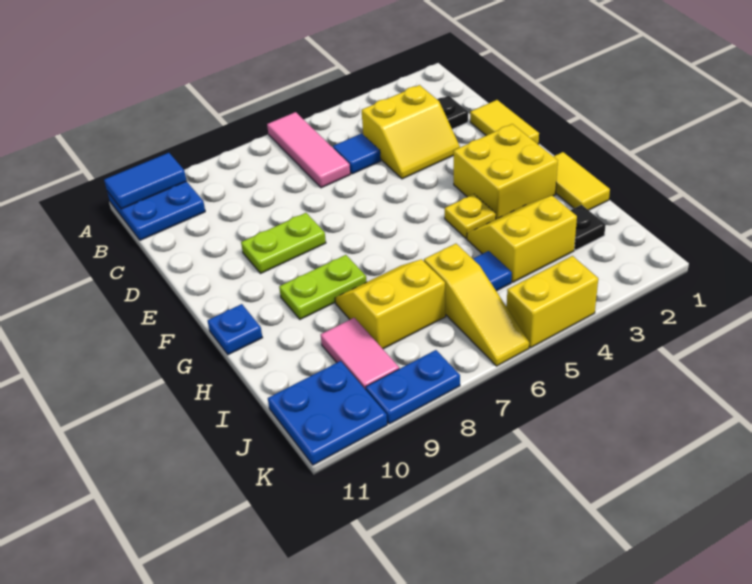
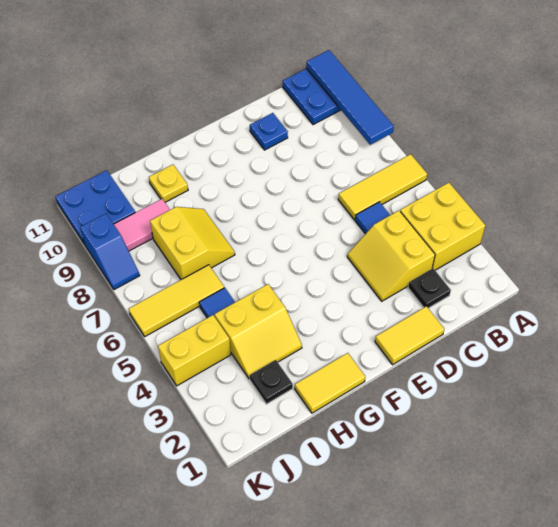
pink 1x3 tile [267,112,350,188] -> yellow 1x3 tile [338,154,427,220]
blue 1x2 tile [104,153,186,209] -> blue 1x4 tile [306,50,394,145]
lime 1x2 plate [241,213,326,273] -> none
yellow 2x2 brick [453,124,558,219] -> yellow 2x2 brick moved to [400,183,485,270]
yellow 1x1 plate [445,194,496,238] -> yellow 1x1 plate moved to [149,165,188,202]
lime 1x2 plate [279,255,367,319] -> none
blue 1x1 plate [207,304,262,355] -> blue 1x1 plate moved to [250,113,288,150]
yellow 2x2 slope [467,196,577,282] -> yellow 2x2 slope turned to [215,284,302,379]
yellow 1x3 slope [424,244,529,366] -> yellow 1x3 tile [129,265,224,337]
yellow 1x2 brick [507,256,598,348] -> yellow 1x2 brick turned to [158,315,231,386]
blue 1x2 plate [366,350,460,424] -> blue 1x2 slope [80,214,140,290]

